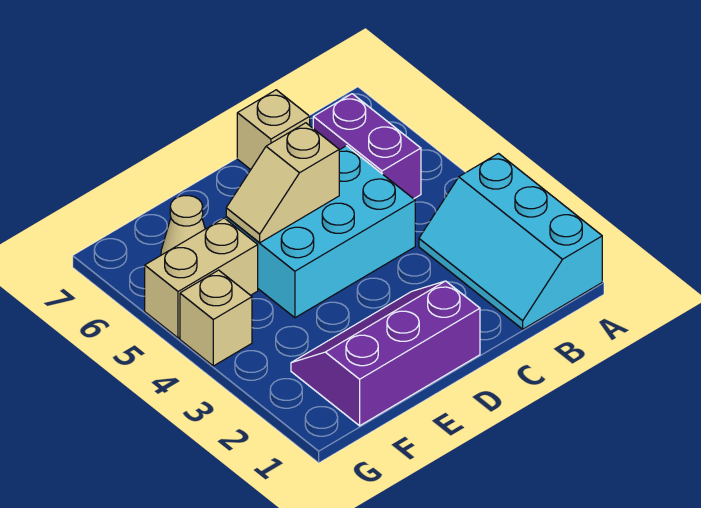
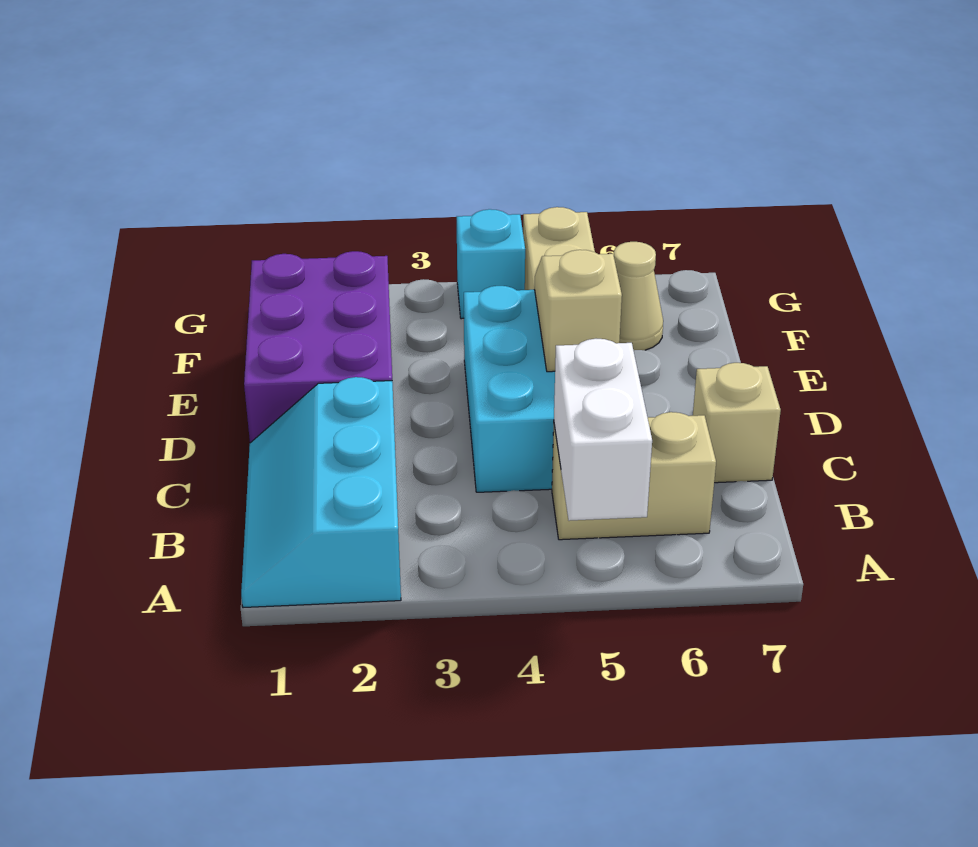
cyan 2x3 slope [419,154,602,329] -> cyan 2x3 slope turned to [241,377,401,608]
none -> white 1x2 brick [554,339,652,521]
purple 1x2 brick [313,94,421,199] -> tan 1x2 brick [552,412,716,540]
purple 2x3 slope [291,281,480,426] -> purple 2x3 brick [244,251,392,443]
tan 1x1 brick [180,270,252,366] -> cyan 1x1 brick [457,209,525,319]

